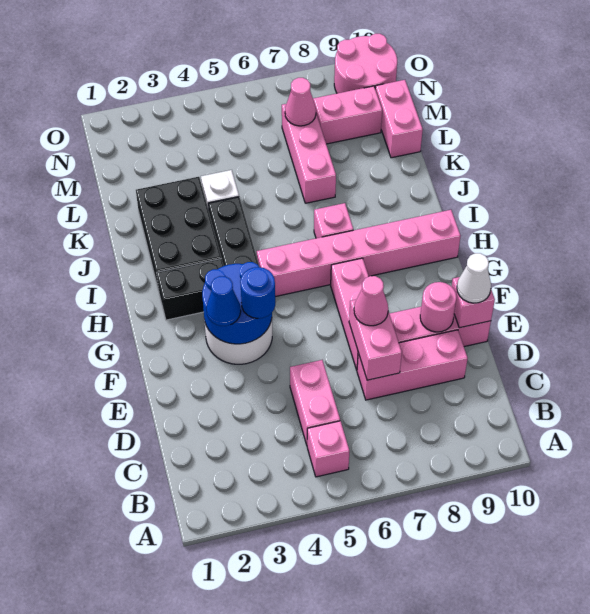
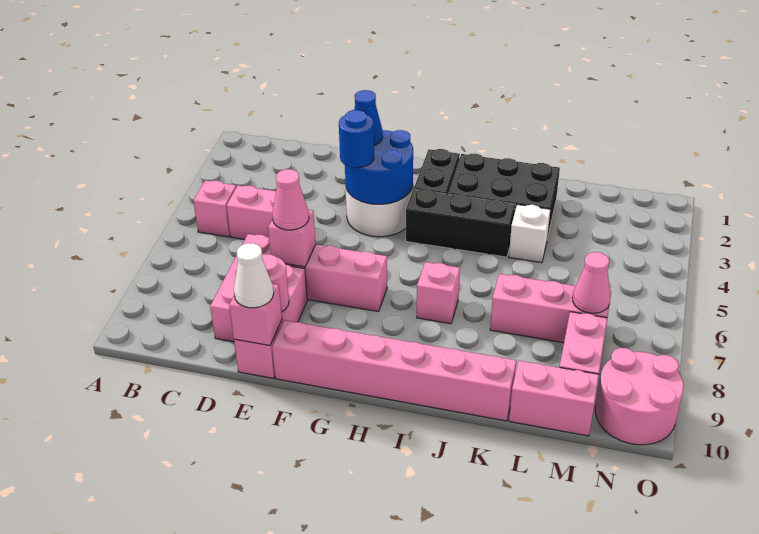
pink 1x2 brick [349,300,402,380] -> pink 1x1 brick [268,210,316,267]
pink 1x6 brick [257,210,461,297] -> pink 1x6 brick turned to [272,320,516,421]

